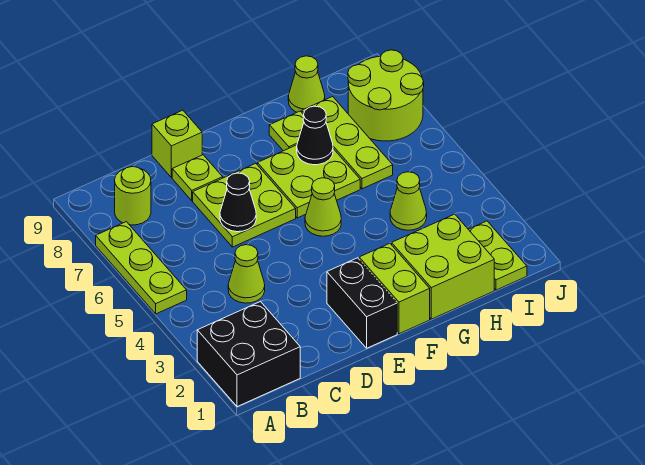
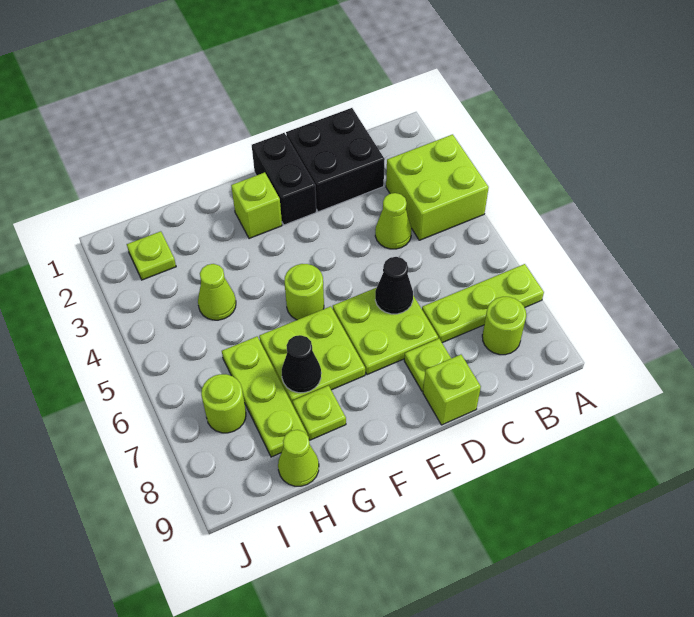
black 2x2 brick [197,301,300,407] -> black 2x2 brick moved to [286,108,385,212]
lime 1x3 plate [96,222,187,314] -> lime 1x3 plate turned to [422,264,544,343]
lime 1x2 brick [359,243,430,334] -> lime 1x1 brick [231,172,282,239]
lime 1x1 cone [305,178,341,236] -> lime 1x1 round brick [284,264,324,320]
lime 2x2 brick [392,214,494,319] -> lime 2x2 brick moved to [386,134,489,240]
lime 1x2 plate [468,221,527,290] -> lime 1x1 plate [127,231,176,280]
lime 2x2 round brick [348,50,424,141] -> lime 1x1 round brick [201,374,246,433]

